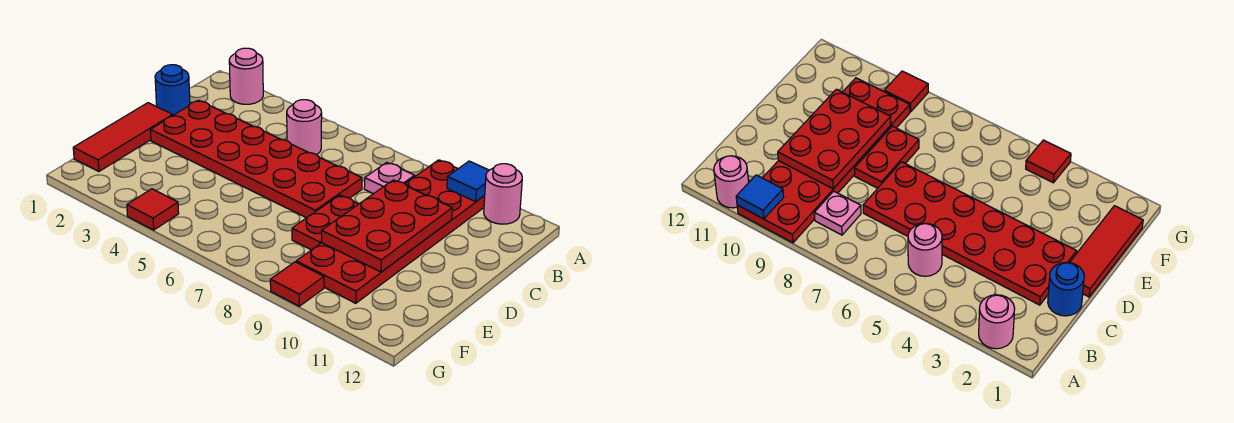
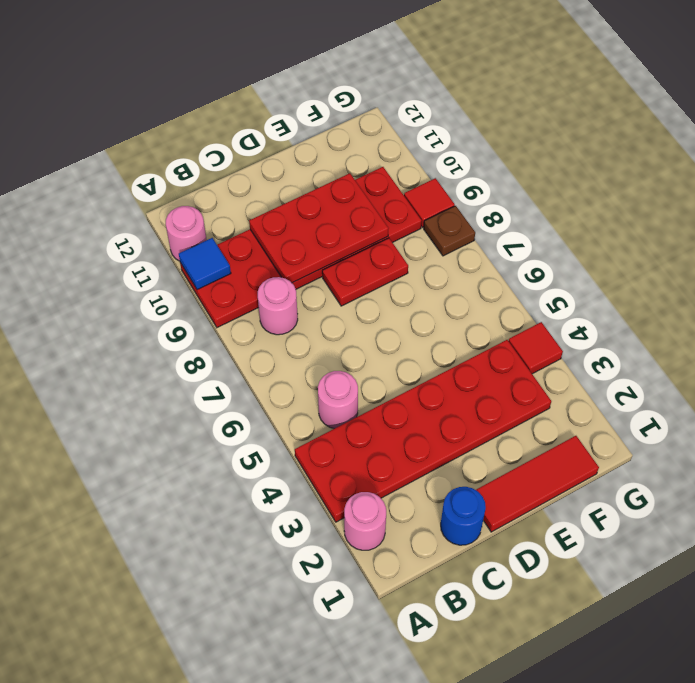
pink 1x1 plate [364,162,415,194] -> pink 1x1 round brick [258,277,298,335]
red 2x6 plate [150,100,362,218] -> red 2x6 plate turned to [295,340,551,522]
none -> brown 1x1 plate [424,206,475,256]

